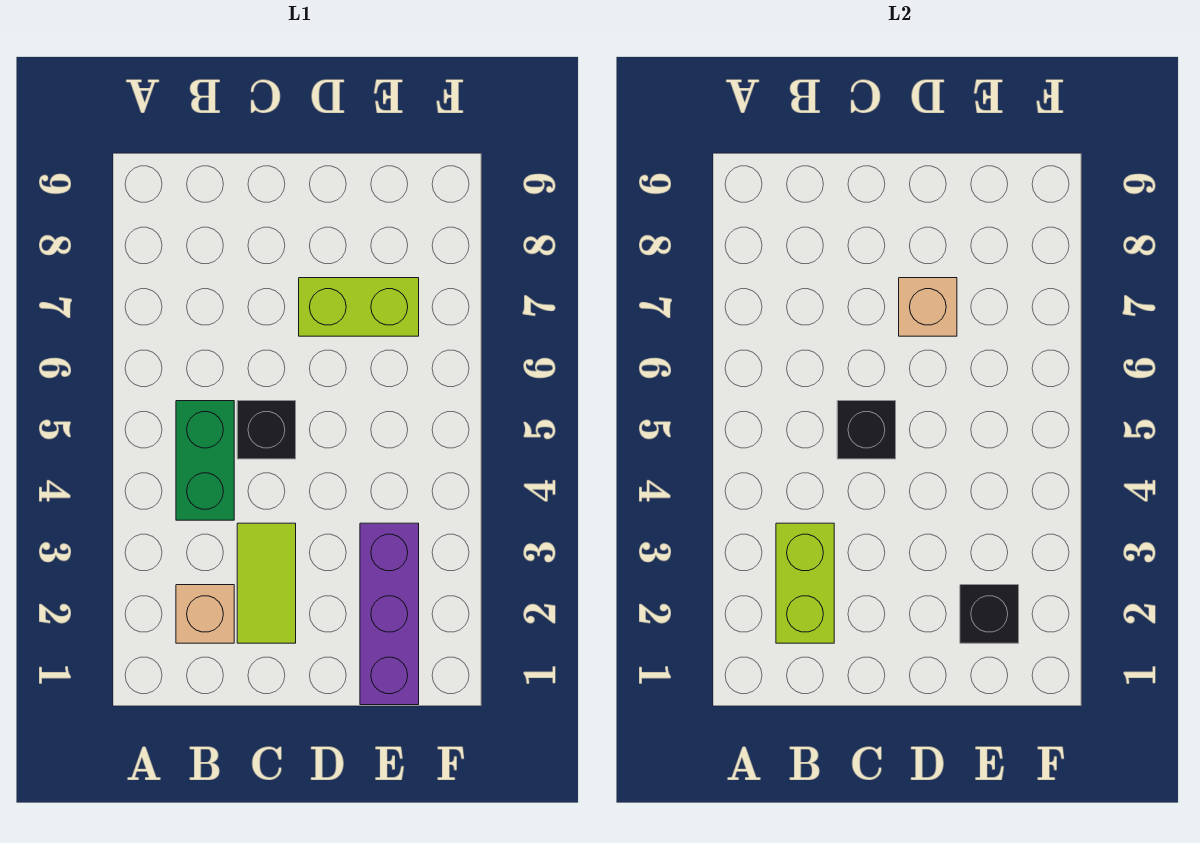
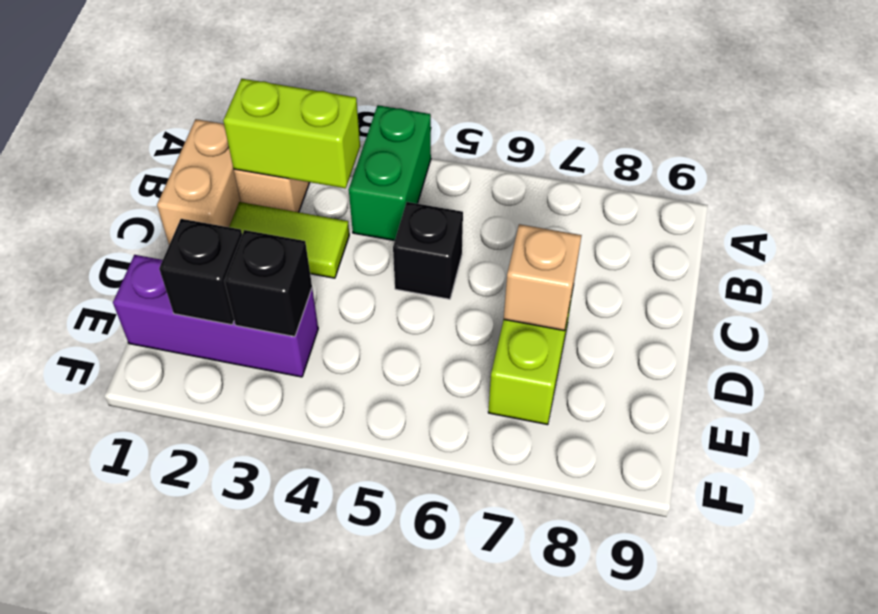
none -> tan 1x2 brick [157,119,240,244]
green 1x2 brick [176,401,234,520] -> green 1x2 brick turned to [349,105,431,241]
black 1x1 brick [837,401,896,459] -> black 1x1 brick moved to [224,230,312,337]

